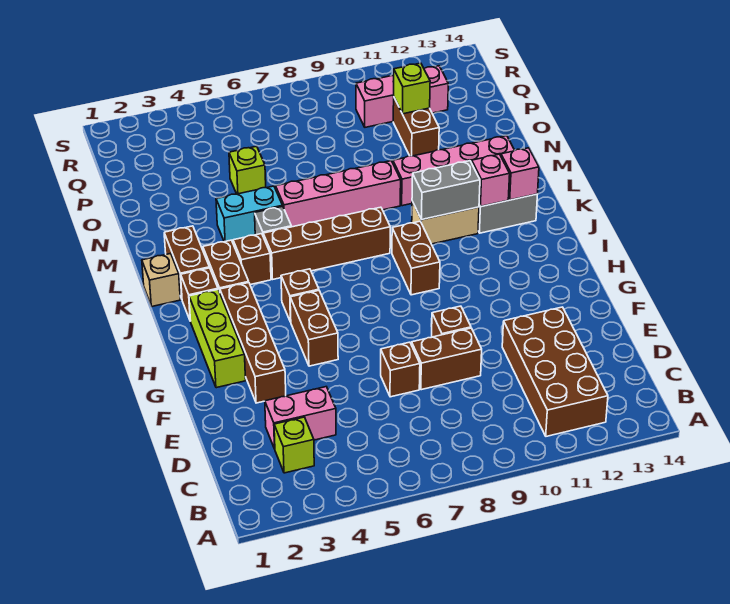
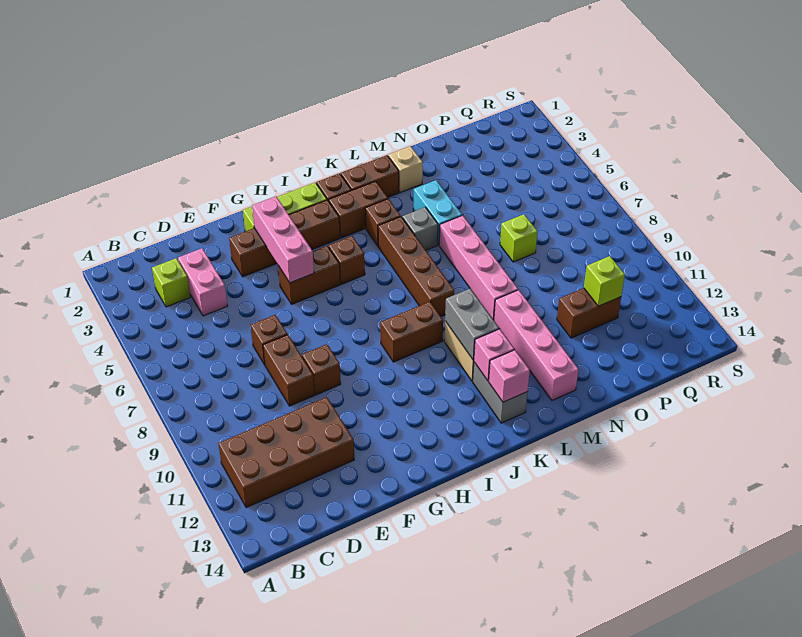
tan 1x1 brick [142,254,180,306] -> tan 1x1 brick moved to [388,146,423,192]
lime 1x1 brick [229,146,266,194] -> lime 1x1 brick moved to [500,214,538,262]
pink 1x3 brick [356,66,448,127] -> pink 1x3 brick moved to [252,196,314,283]

